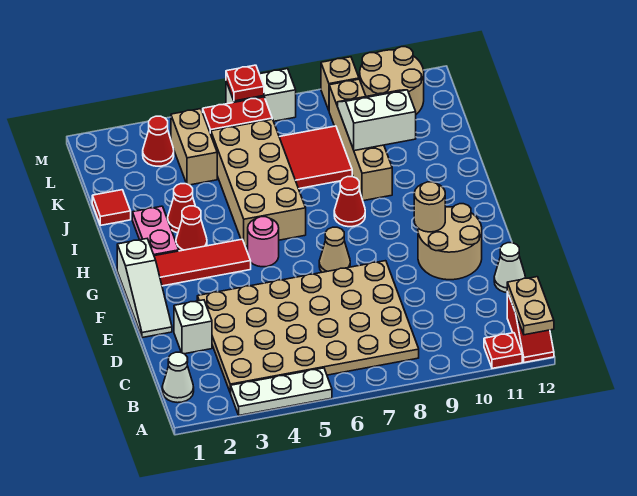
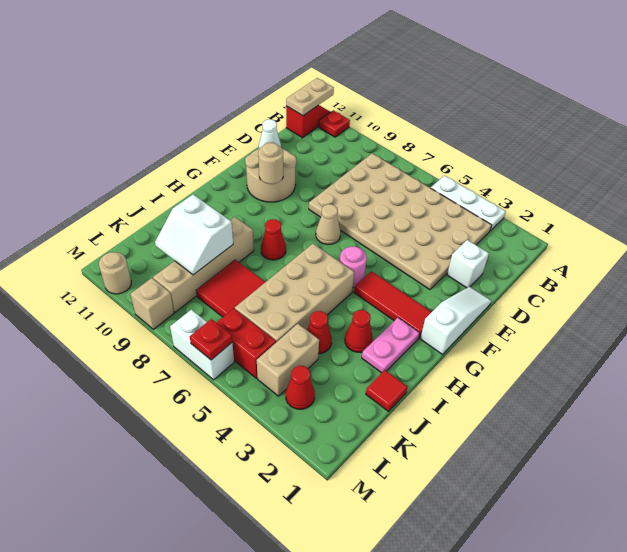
white 1x1 cone [162,352,194,403] -> none
red 1x1 cone [176,206,207,251] -> red 1x1 cone moved to [307,311,332,354]
tan 2x2 round brick [360,47,424,114] -> tan 1x1 round brick [99,252,131,294]

